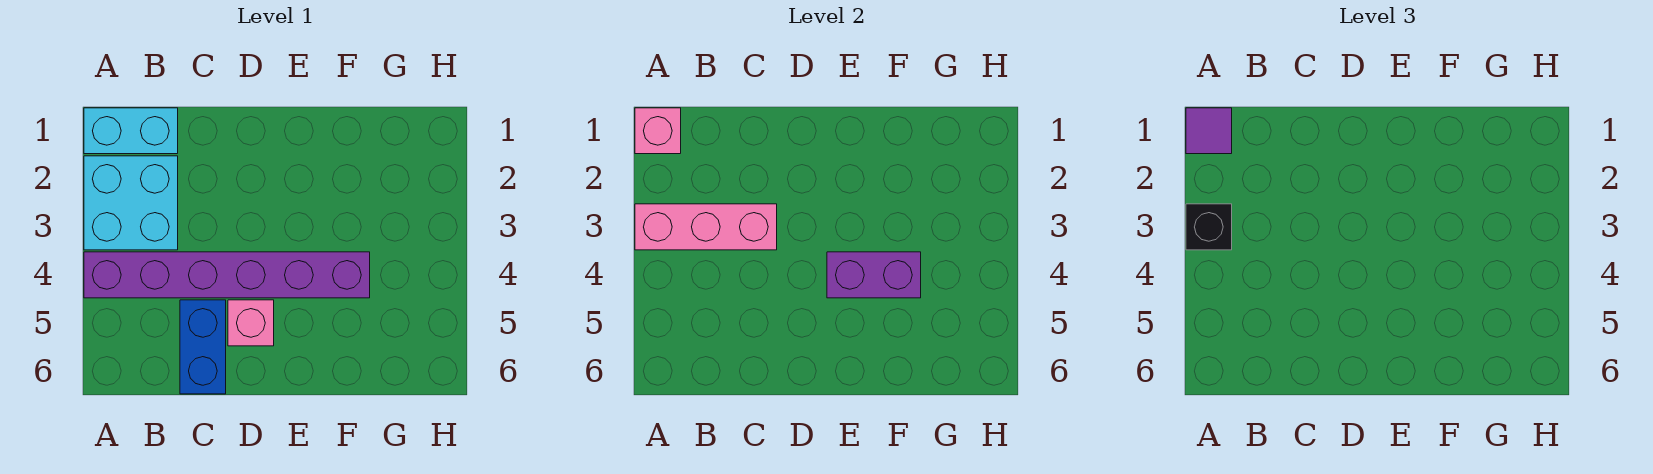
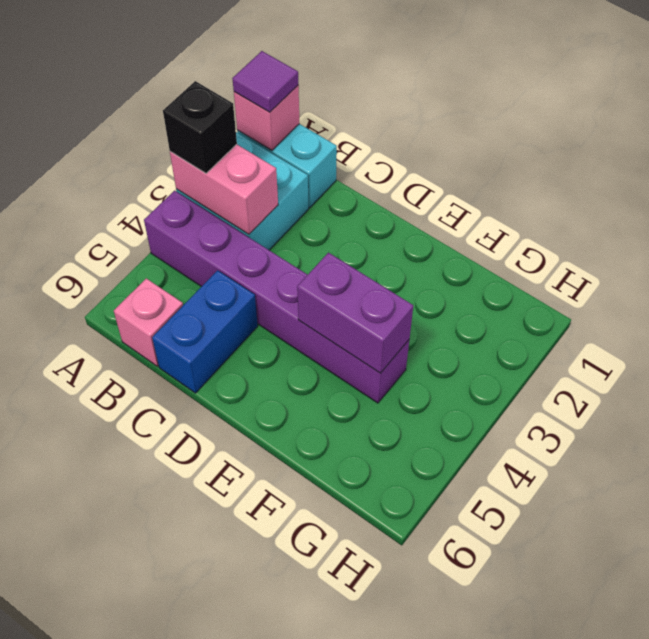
pink 1x3 brick [635,204,777,250] -> pink 1x2 brick [170,144,278,235]
pink 1x1 brick [228,300,274,346] -> pink 1x1 brick moved to [114,278,183,366]

